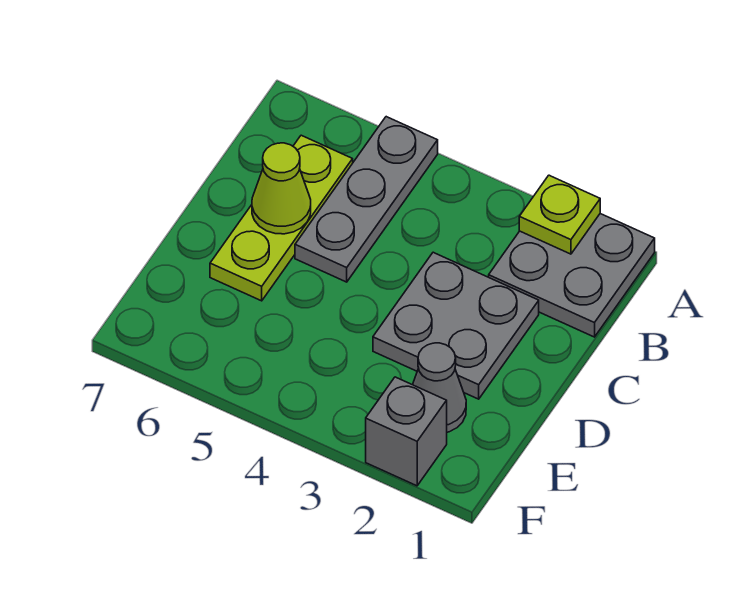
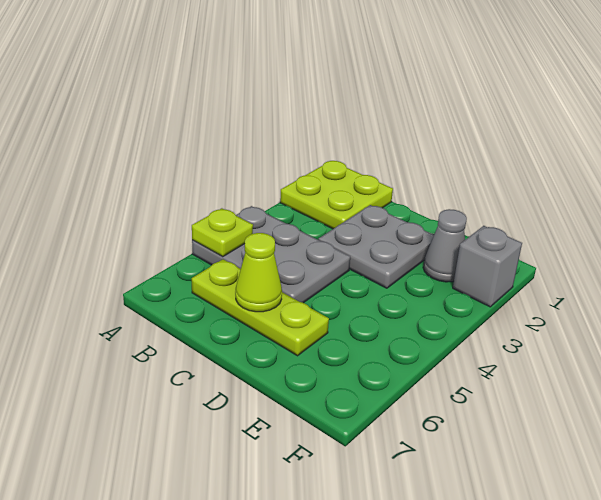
grey 2x2 plate [489,214,655,337] -> lime 2x2 plate [280,161,393,229]
lime 1x1 plate [519,175,600,254] -> lime 1x1 plate moved to [192,208,253,257]
grey 1x3 plate [295,117,438,282] -> grey 2x3 plate [192,206,350,303]

